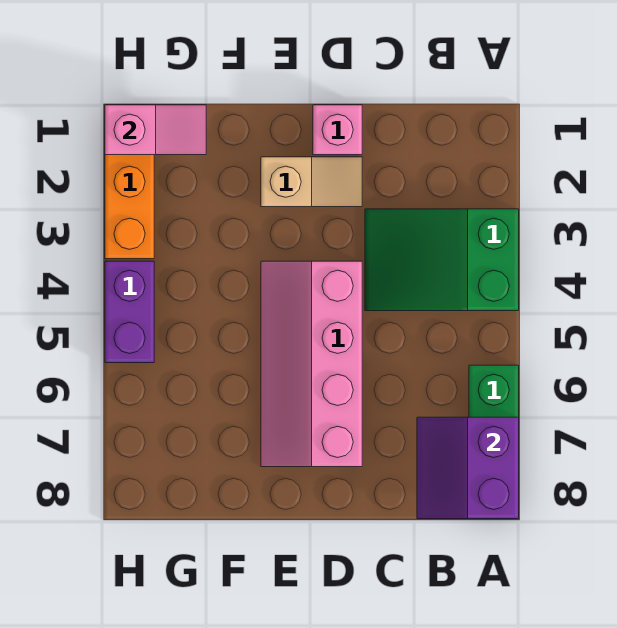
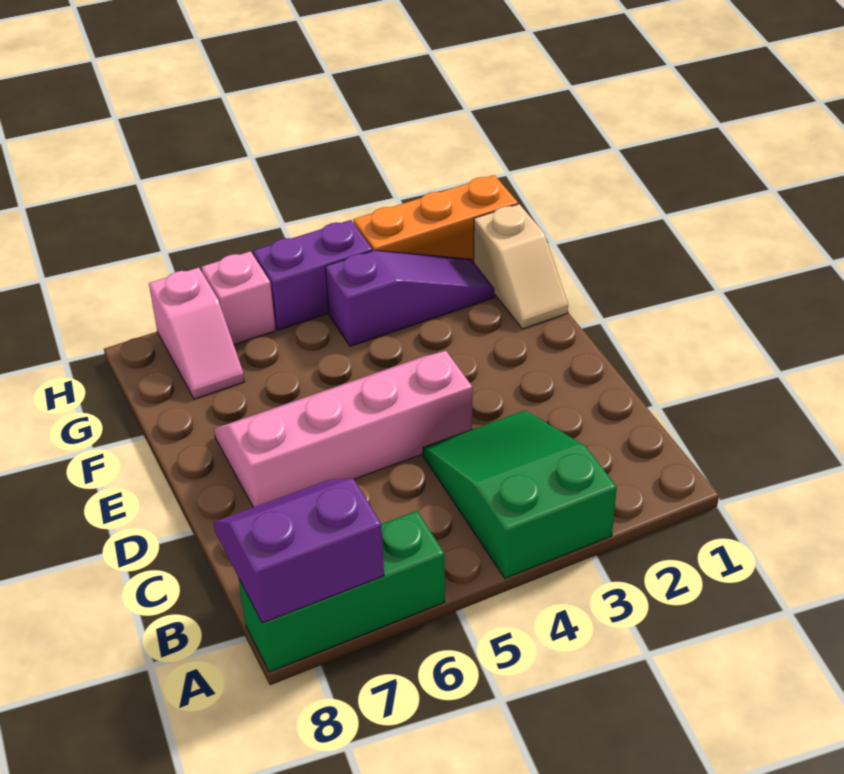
pink 1x1 brick [313,105,362,155] -> pink 1x1 brick moved to [202,251,276,344]
tan 1x2 slope [261,157,362,207] -> tan 1x2 slope moved to [474,204,568,329]
pink 1x2 slope [105,105,206,155] -> pink 1x2 slope moved to [149,268,245,399]
none -> purple 1x3 slope [325,250,495,346]

